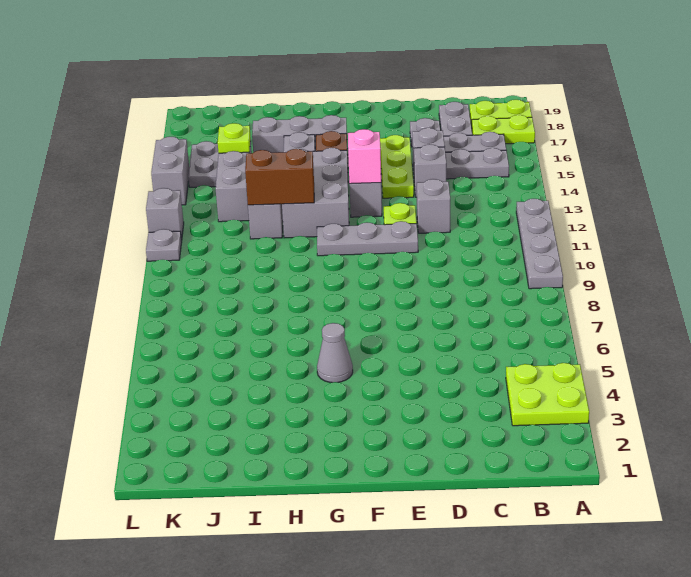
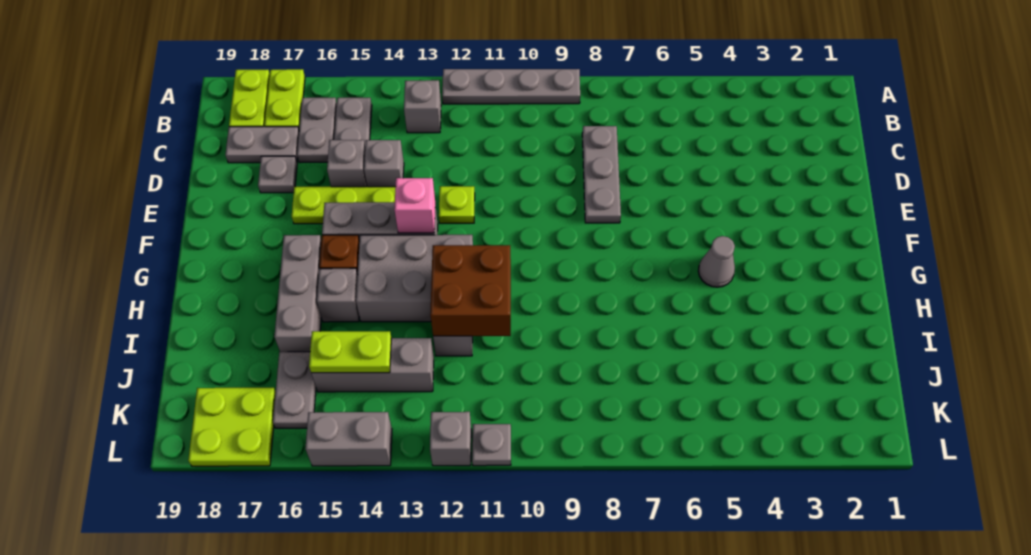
lime 2x2 plate [506,363,589,426] -> lime 2x2 plate moved to [188,388,276,466]
grey 1x1 brick [417,179,450,233] -> grey 1x1 brick moved to [404,80,441,133]
grey 1x3 plate [317,221,418,256] -> grey 1x3 plate moved to [582,126,621,223]
brown 1x2 brick [245,149,314,205] -> brown 2x2 brick [430,245,511,336]
lime 1x1 plate [218,123,250,153] -> lime 1x2 plate [309,331,391,373]
grey 1x2 plate [188,141,219,187] -> grey 1x2 plate turned to [273,352,316,428]

